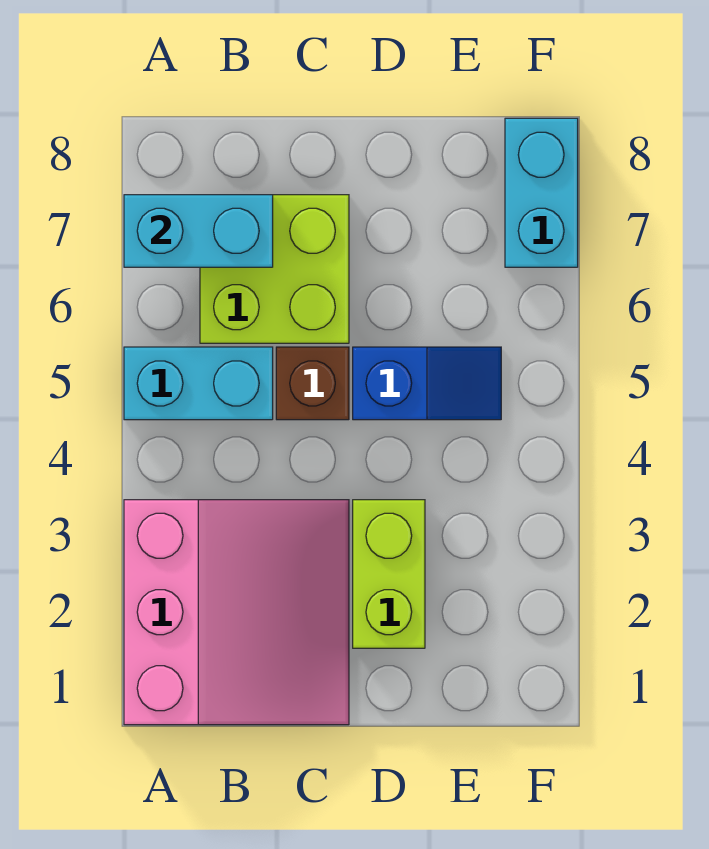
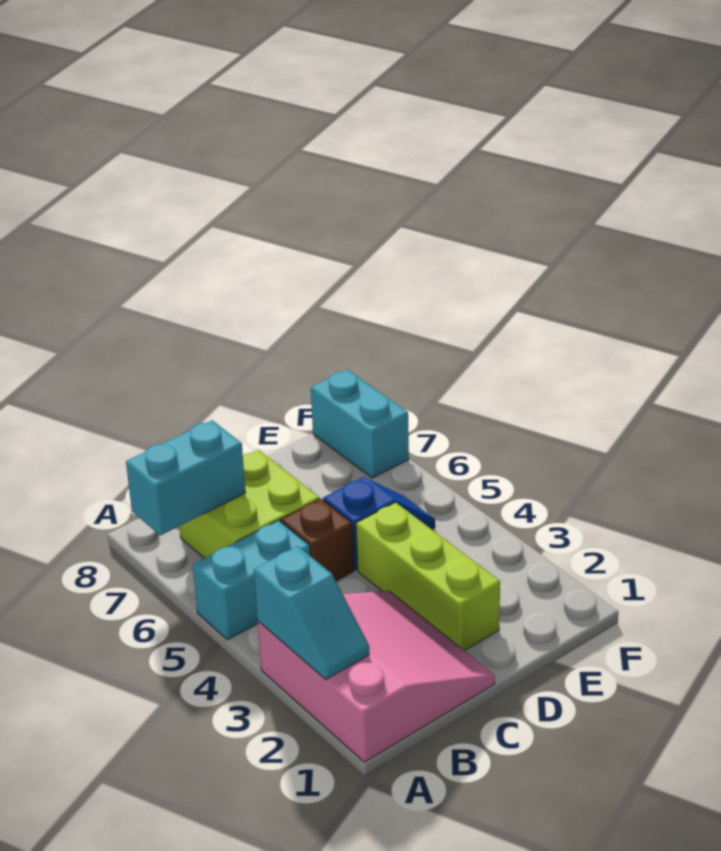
none -> cyan 1x2 slope [254,546,369,680]
lime 1x2 brick [353,500,425,648] -> lime 1x3 brick [356,502,500,651]

